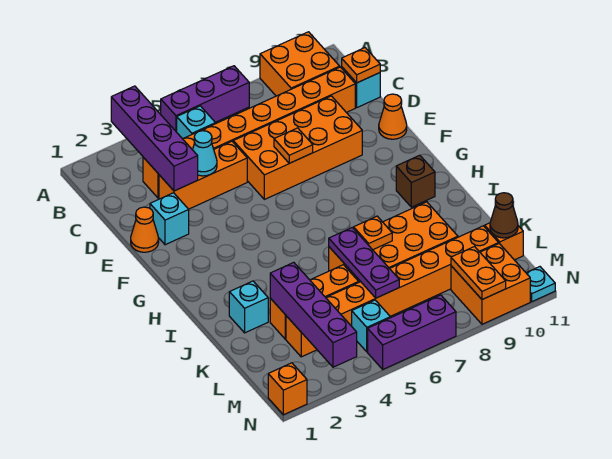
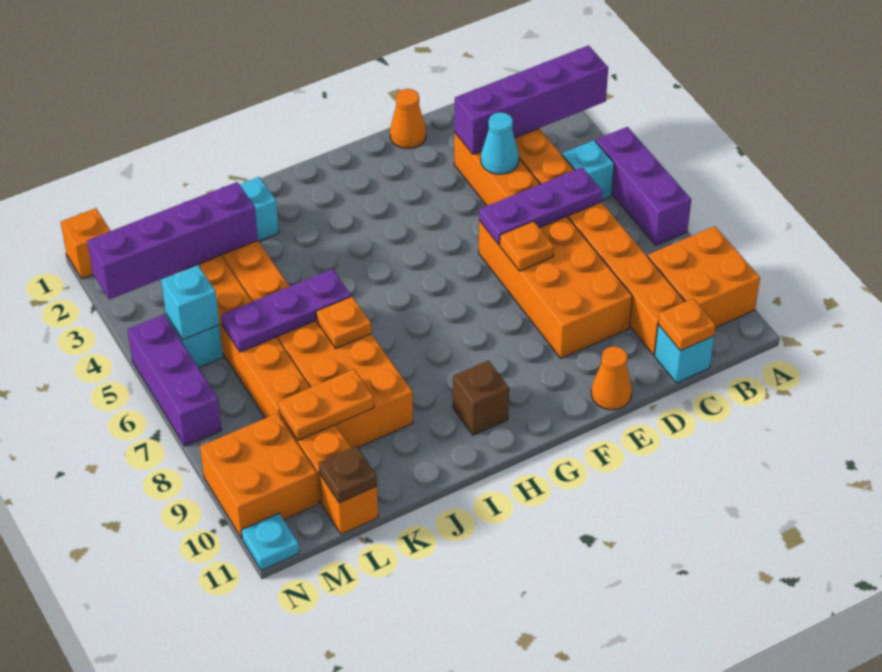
none -> purple 1x3 plate [479,167,602,244]
cyan 1x1 brick [150,193,189,245] -> cyan 1x1 brick moved to [161,265,219,340]
brown 1x1 cone [490,193,518,238] -> brown 1x1 plate [319,446,377,503]
orange 1x2 plate [451,247,506,299] -> orange 1x2 plate moved to [278,369,374,440]

